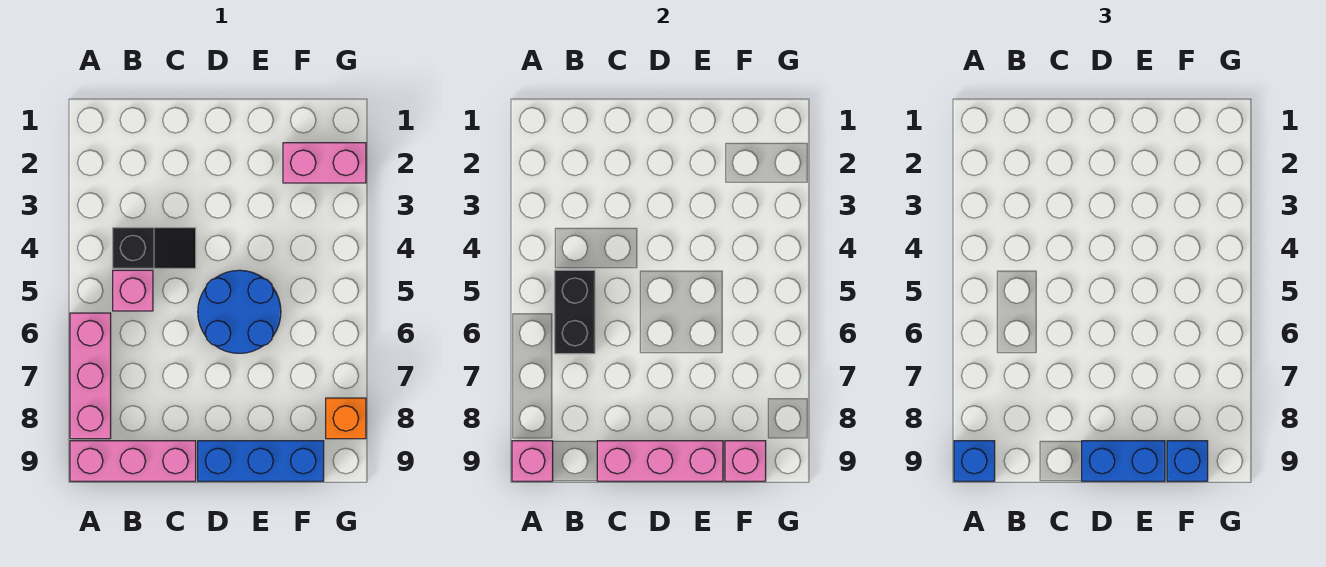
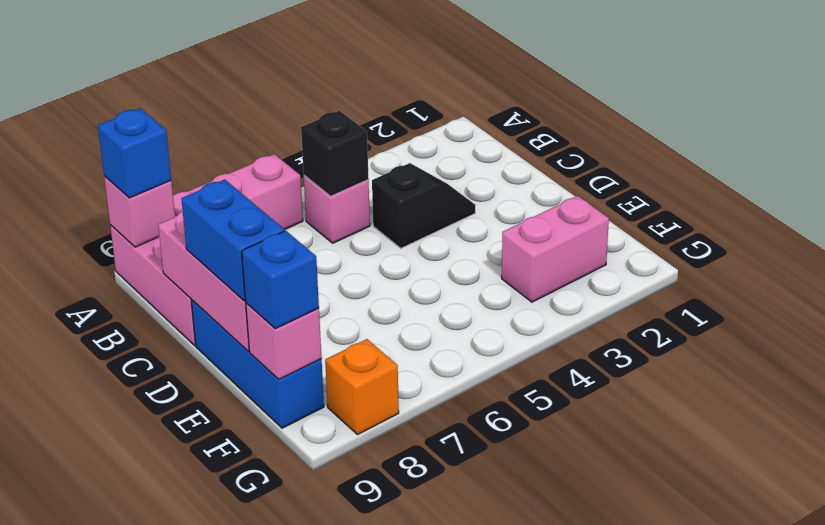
black 1x2 slope [113,228,196,268] -> black 1x2 slope turned to [372,163,475,248]
black 1x2 brick [555,270,595,354] -> black 1x1 brick [301,111,369,196]
blue 2x2 round brick [198,270,281,353] -> none
pink 1x2 brick [283,143,366,183] -> pink 1x2 brick turned to [502,196,609,302]

